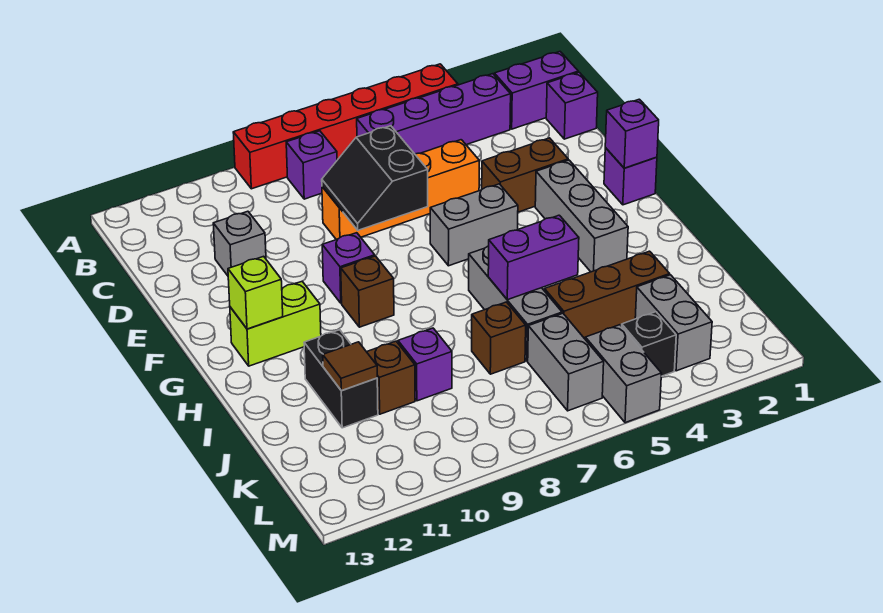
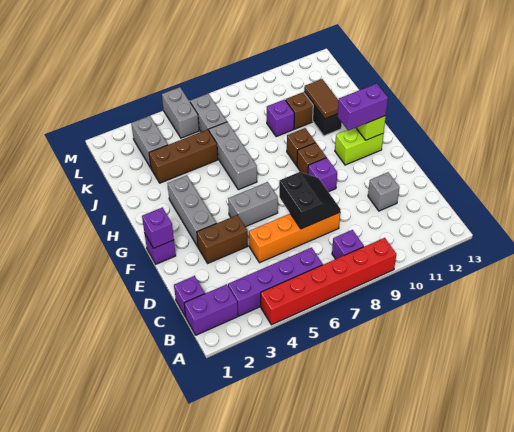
purple 1x2 brick [488,215,579,300] -> purple 1x2 brick moved to [337,83,388,131]
brown 1x1 brick [472,302,526,374] -> brown 1x1 brick moved to [287,128,315,166]
brown 1x1 tile [323,342,377,391] -> brown 1x2 tile [304,79,339,119]
black 1x1 brick [622,312,676,376] -> none

